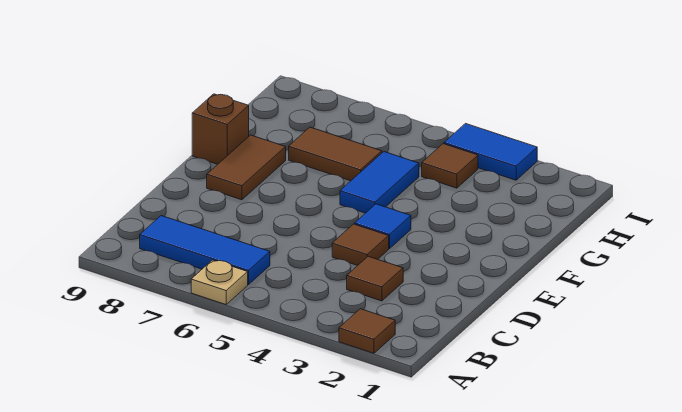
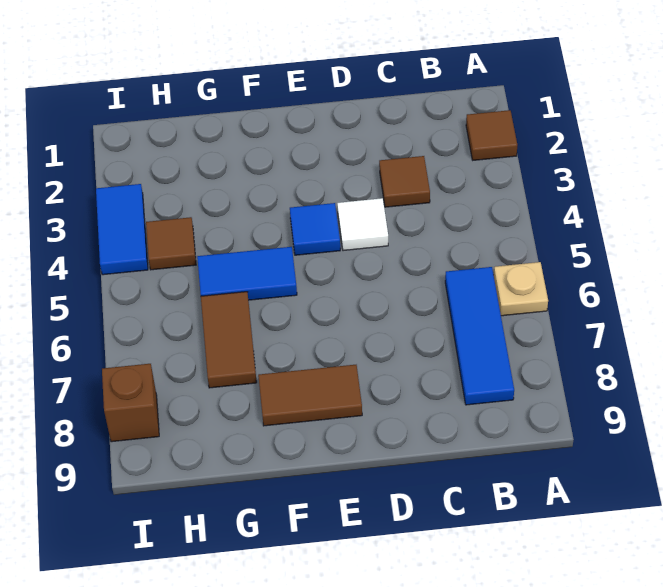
brown 1x1 tile [332,224,389,266] -> white 1x1 tile [337,198,388,251]
brown 1x1 brick [192,94,249,164] -> brown 1x1 brick moved to [102,364,159,442]

